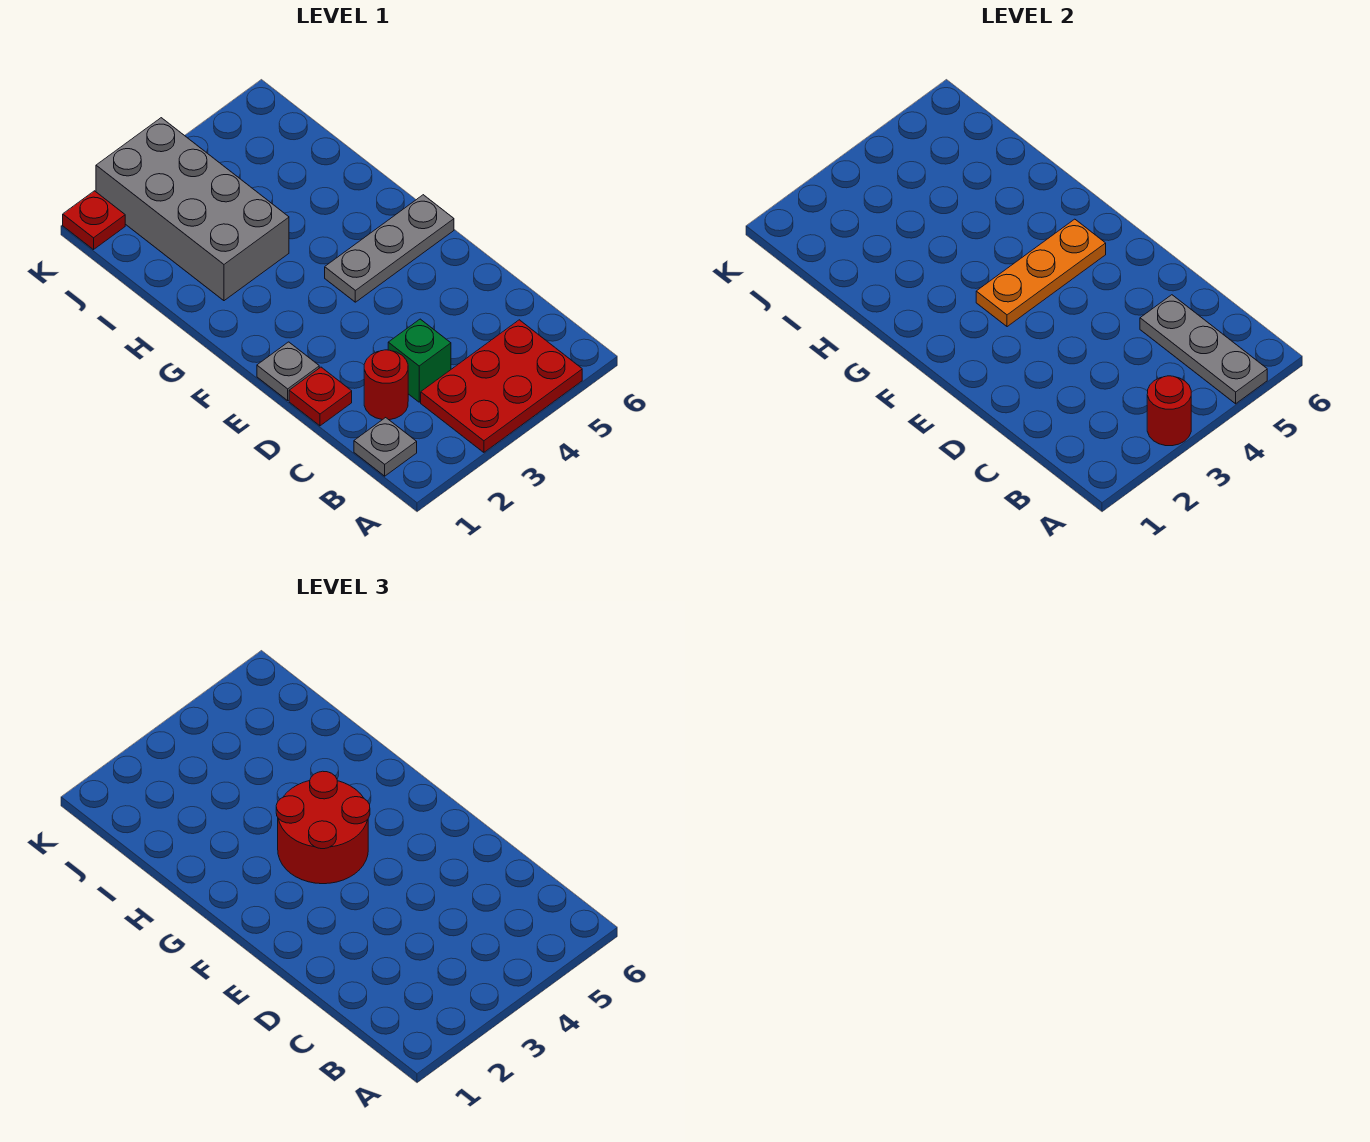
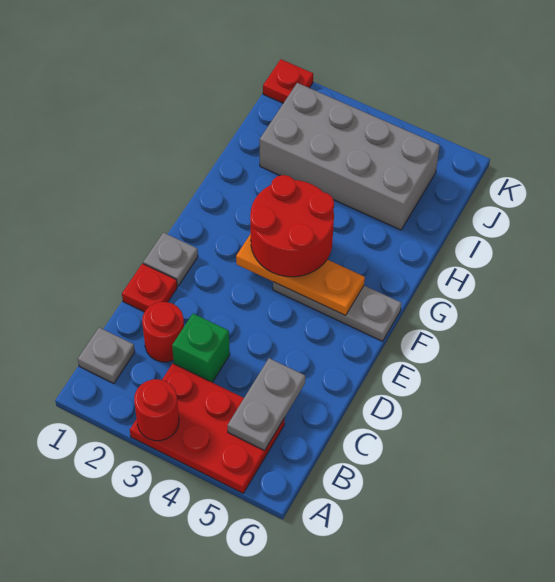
grey 1x3 plate [1140,295,1267,404] -> grey 1x2 plate [228,358,305,450]
grey 2x4 brick [96,118,289,301] -> grey 2x4 brick turned to [260,83,440,230]

